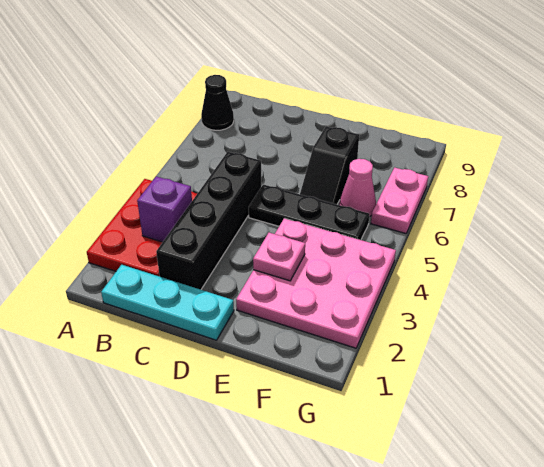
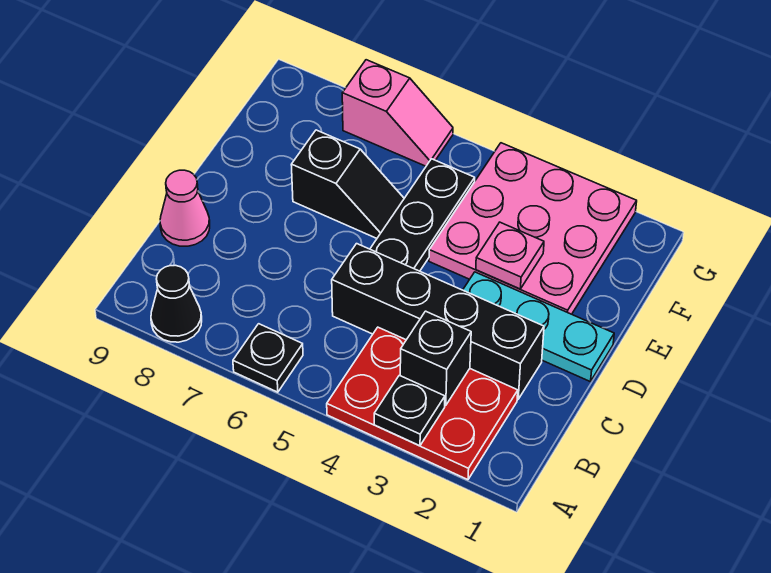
none -> black 1x1 plate [374,375,445,446]
none -> black 1x1 plate [233,324,303,392]
cyan 1x3 plate [101,265,234,340] -> cyan 1x3 plate turned to [463,272,614,382]
purple 1x1 brick [137,177,192,242] -> black 1x1 brick [400,311,471,406]
pink 1x1 cone [339,159,376,217] -> pink 1x1 cone moved to [160,170,210,246]
pink 1x2 plate [371,168,428,233] -> pink 1x2 slope [342,60,453,166]

